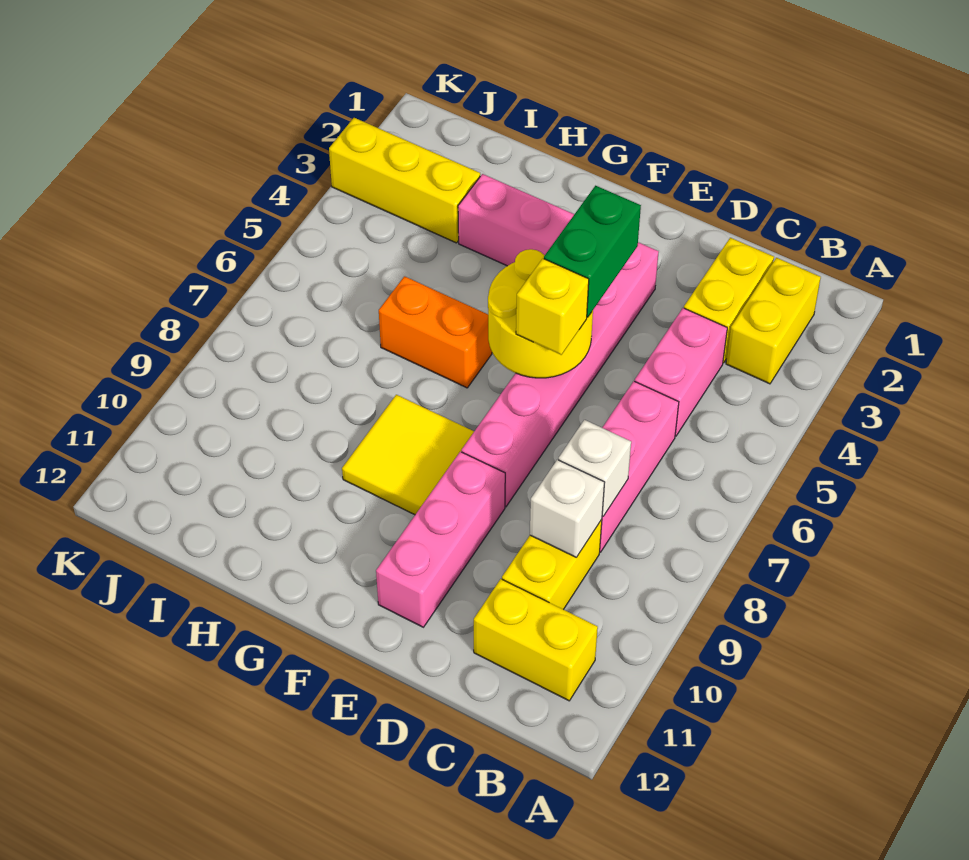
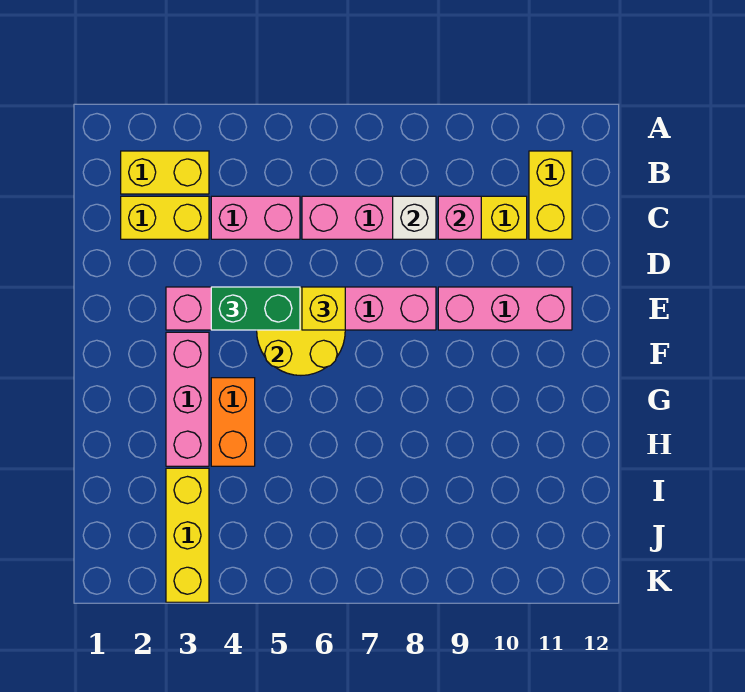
white 1x1 brick [530,460,605,557] -> pink 1x1 brick [438,196,481,239]
yellow 2x2 tile [342,395,474,515] -> none
orange 1x2 brick [379,276,492,388] -> orange 1x2 brick moved to [211,378,255,466]

